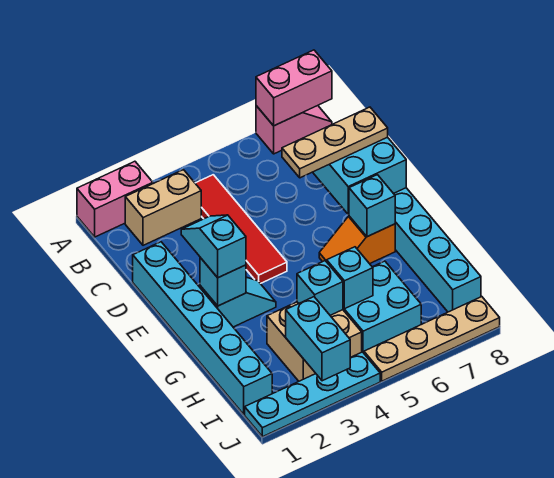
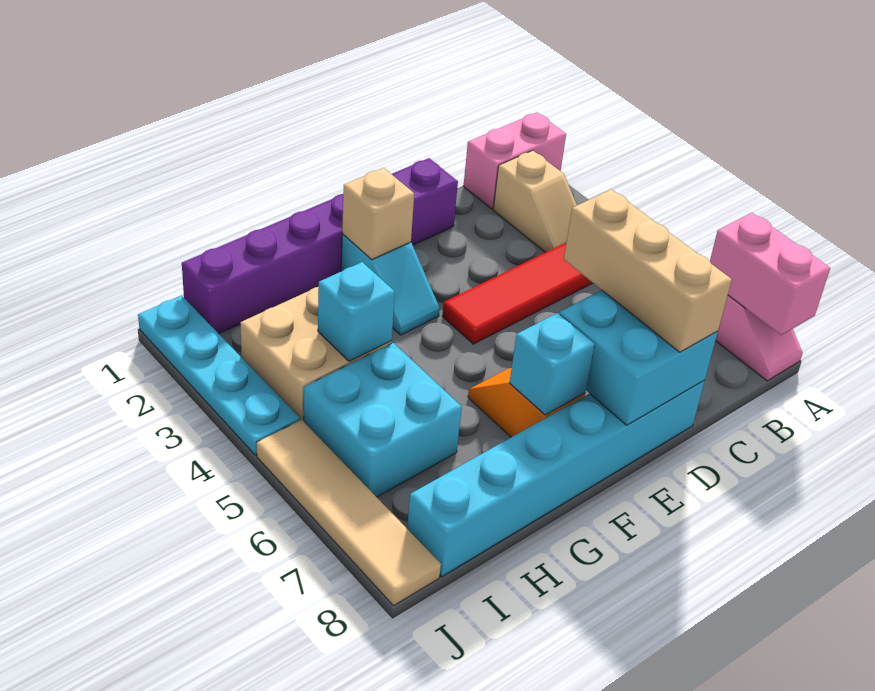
pink 1x2 brick [77,161,153,237] -> pink 1x2 brick turned to [463,112,566,209]
tan 1x2 brick [125,170,201,245] -> tan 1x2 slope [493,150,577,253]
cyan 1x6 brick [133,242,272,414] -> purple 1x6 brick [182,158,458,334]
tan 1x3 plate [282,107,388,178] -> tan 1x3 brick [564,189,732,352]
cyan 1x2 slope [181,215,246,278] -> none
cyan 1x1 brick [200,258,246,306] -> tan 1x1 brick [342,168,414,259]
cyan 1x1 brick [327,247,373,309] -> none
cyan 1x2 brick [286,297,350,381] -> none
tan 1x4 plate [364,297,500,381] -> tan 1x4 tile [257,420,441,606]

